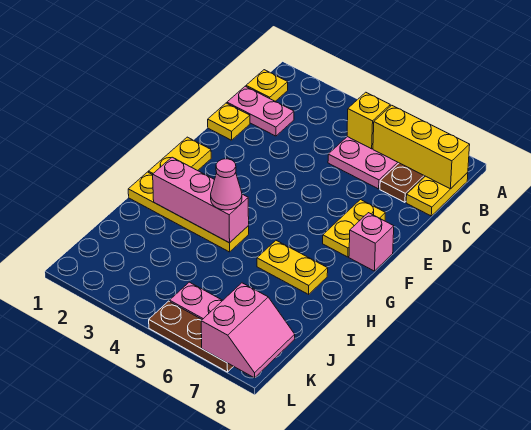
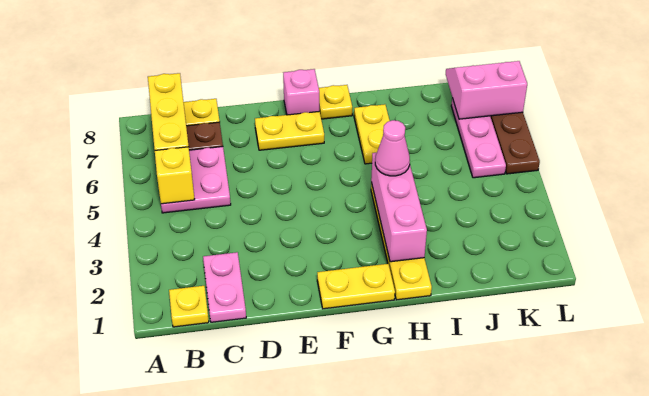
yellow 1x1 plate [208,103,250,140] -> yellow 1x1 plate moved to [319,85,352,119]

